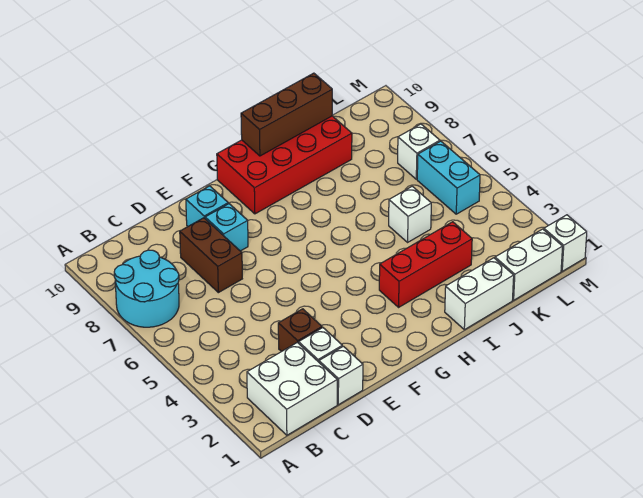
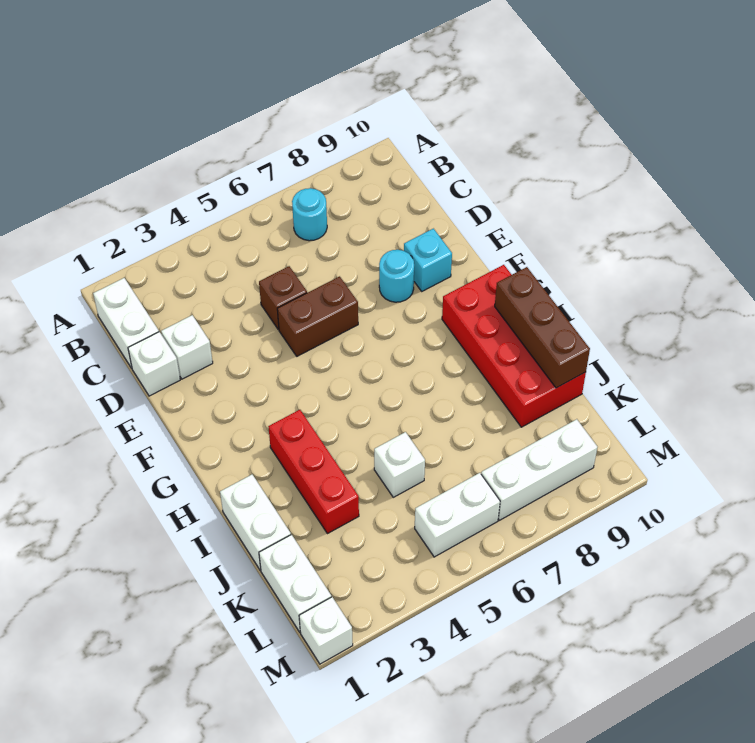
cyan 2x2 round brick [114,250,179,327] -> cyan 1x1 round brick [292,188,327,241]
white 2x2 brick [247,342,337,435] -> white 1x2 brick [93,278,159,368]
brown 1x1 brick [278,309,322,352] -> brown 1x1 brick moved to [259,266,307,330]
brown 1x2 brick [180,218,242,293] -> brown 1x2 brick moved to [277,276,358,356]
cyan 1x1 brick [205,204,248,251] -> cyan 1x1 round brick [379,250,414,302]
cyan 1x2 brick [417,141,480,214] -> white 1x2 brick [415,473,500,557]
white 1x1 brick [398,124,440,179] -> white 1x3 brick [481,419,597,520]

